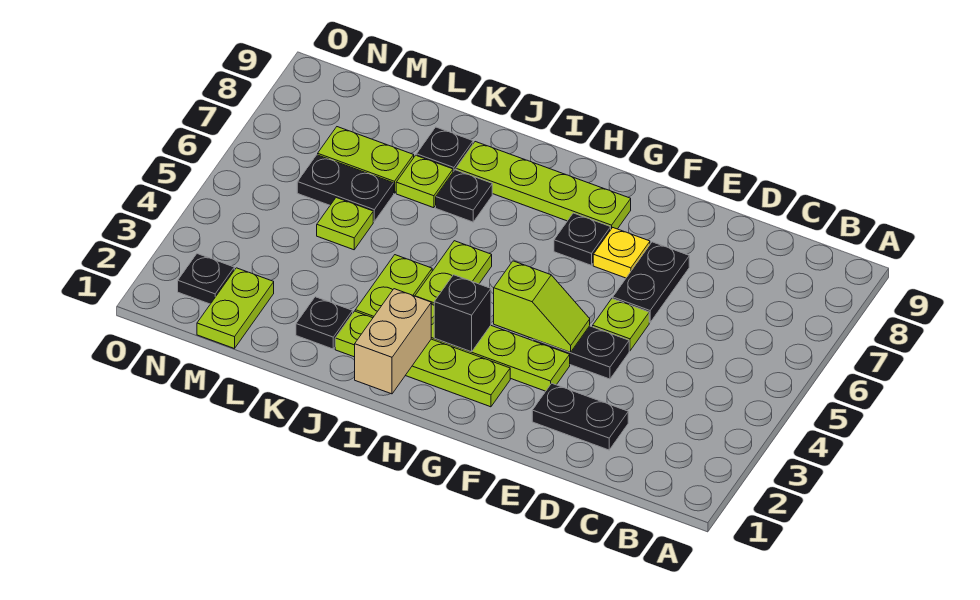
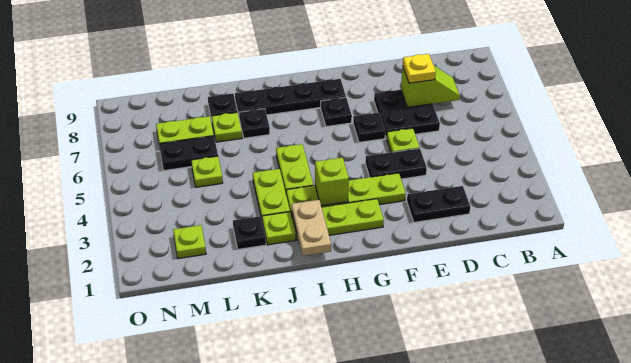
black 1x2 plate [613,242,689,322] -> black 2x2 plate [374,90,440,138]
lime 1x2 slope [494,261,590,352] -> lime 1x2 slope moved to [401,66,460,107]
yellow 1x1 plate [593,228,650,278] -> yellow 1x1 plate moved to [403,54,436,83]
lime 1x4 plate [456,142,631,229] -> black 1x4 plate [235,79,346,116]
black 1x1 brick [434,275,491,352] -> lime 1x1 brick [315,158,349,206]
tan 1x2 brick [355,289,431,394] -> tan 1x2 plate [291,200,331,256]
lime 1x2 plate [197,268,274,349] -> lime 1x1 plate [173,225,206,259]
black 1x1 plate [178,254,234,304] -> black 1x1 plate moved to [353,113,385,142]

